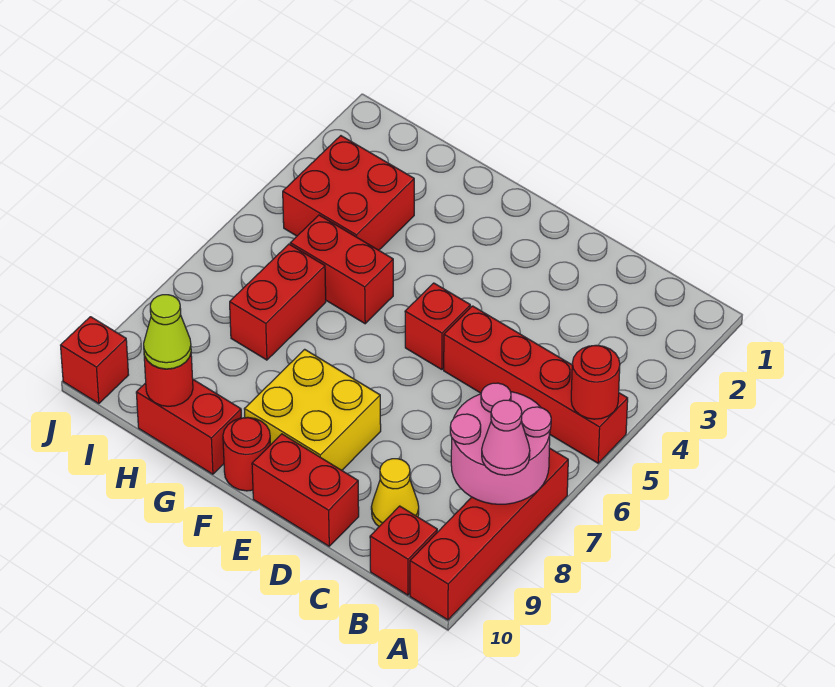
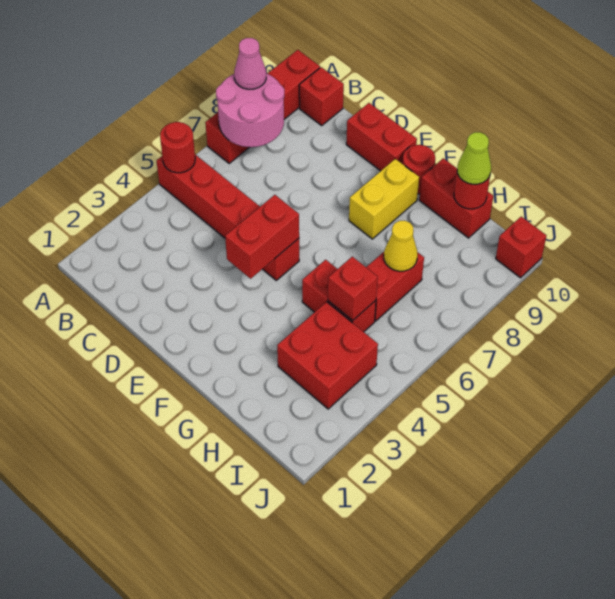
yellow 1x1 cone [371,459,419,526] -> yellow 1x1 cone moved to [384,221,418,271]
none -> red 1x2 brick [225,195,299,279]
yellow 2x2 brick [245,349,381,470] -> yellow 1x2 brick [349,159,419,239]
none -> red 1x1 brick [328,257,378,321]

